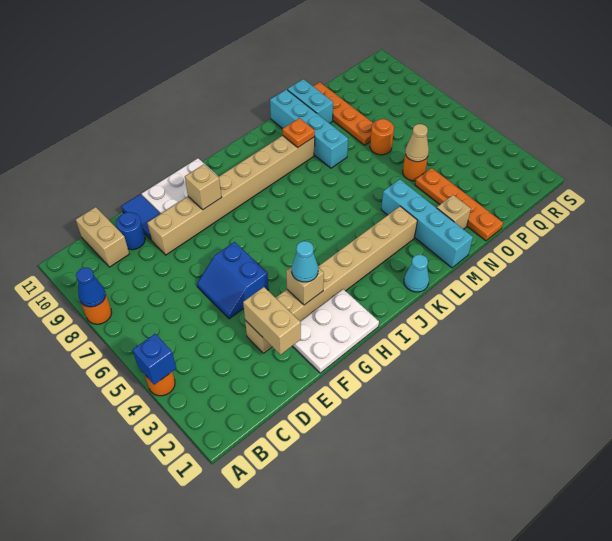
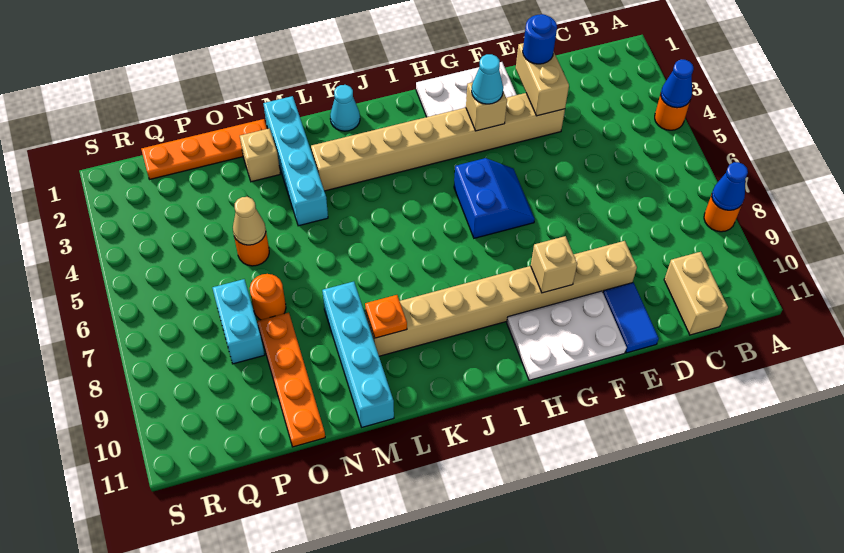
blue 1x1 brick [133,334,176,385] -> blue 1x1 cone [661,60,694,108]
blue 1x1 round brick [116,212,145,250] -> blue 1x1 round brick moved to [523,14,557,64]
blue 2x2 slope [197,242,269,319] -> blue 2x2 slope moved to [454,158,535,238]
cyan 1x2 brick [287,79,333,123] -> cyan 1x2 brick moved to [213,279,265,364]
orange 1x4 plate [415,168,503,241] -> orange 1x4 plate turned to [141,119,267,179]

